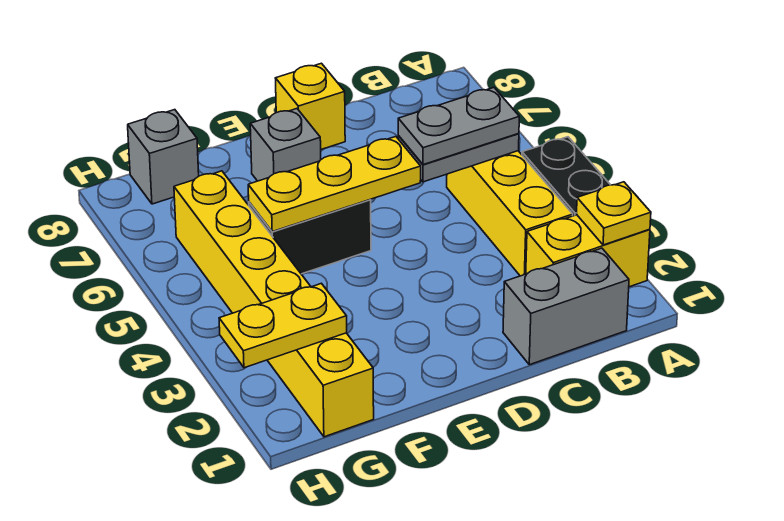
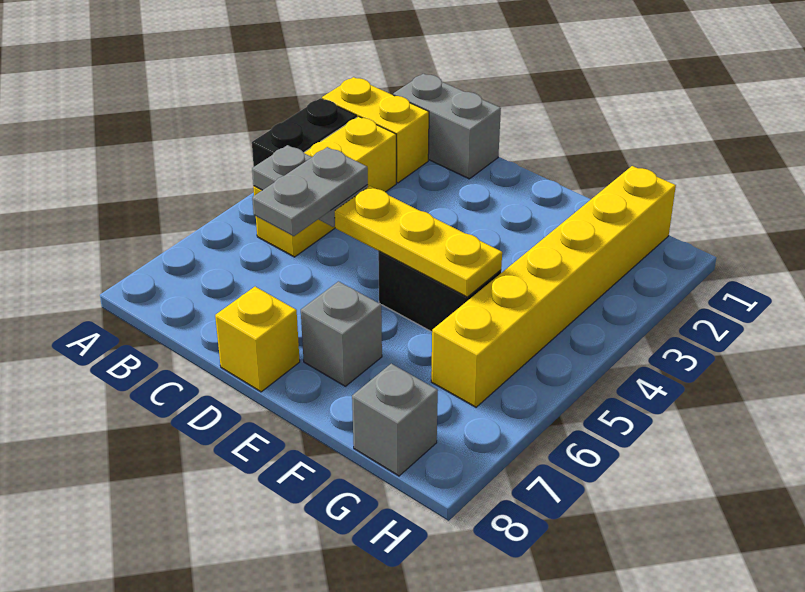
yellow 1x1 plate [577,182,651,245] -> none
grey 1x2 plate [398,88,519,165] -> grey 1x2 plate turned to [252,147,368,236]
yellow 1x2 plate [219,283,347,368] -> none

